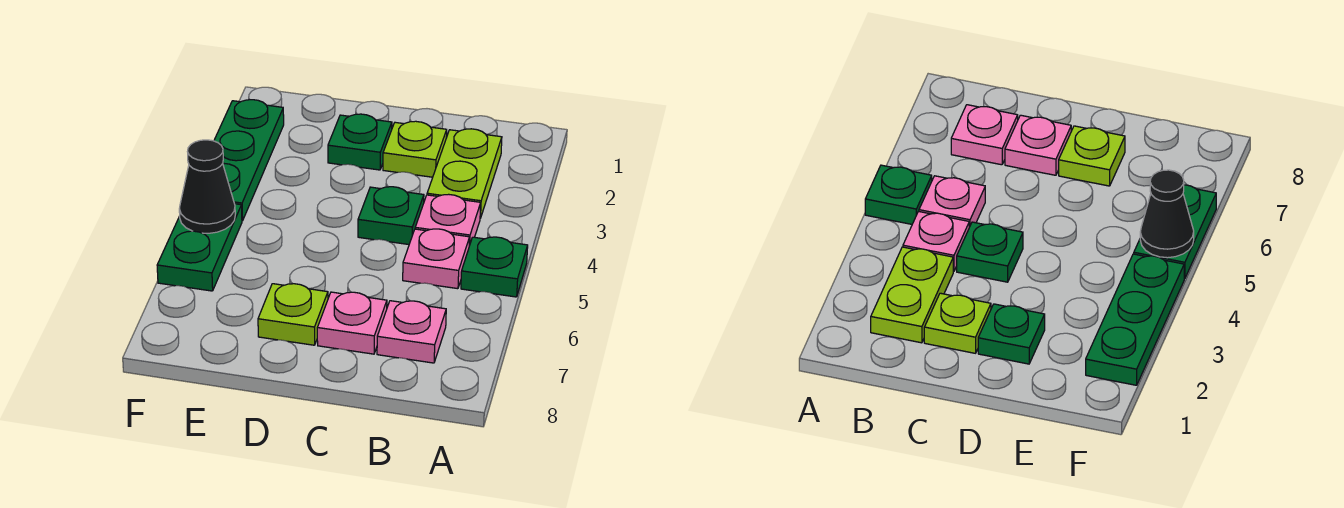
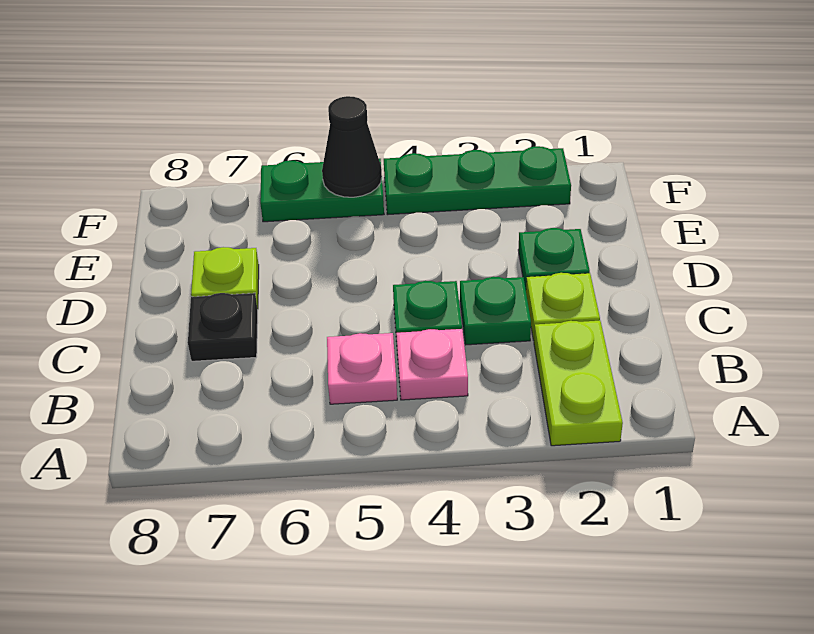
green 1x1 plate [461,237,528,297] -> green 1x1 plate moved to [460,277,531,345]
lime 1x2 plate [427,129,502,218] -> lime 1x2 plate turned to [534,321,623,446]
pink 1x1 plate [377,301,446,363] -> none
pink 1x1 plate [317,292,387,354] -> black 1x1 plate [188,293,258,361]

